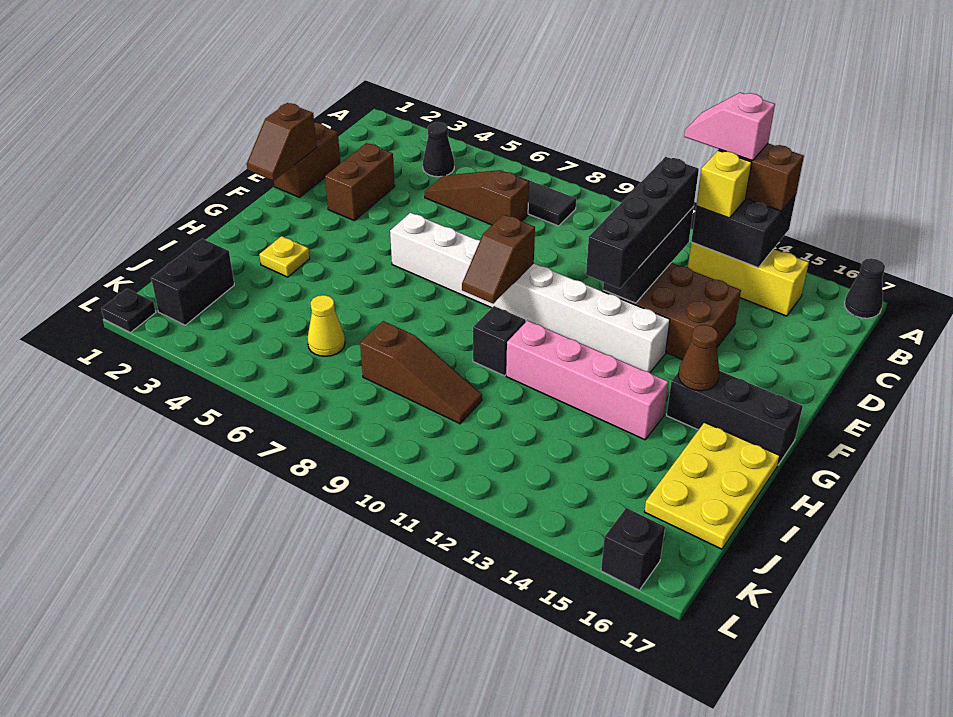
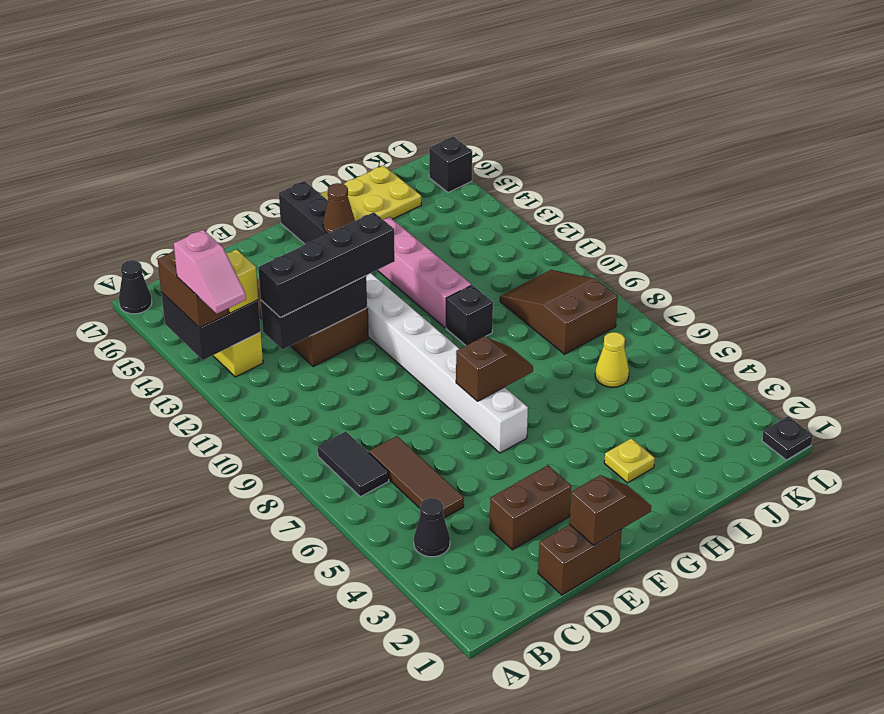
brown 1x3 slope [425,170,529,225] -> brown 1x3 tile [369,436,464,518]
brown 1x2 slope [462,214,535,303] -> brown 1x2 slope moved to [456,336,533,401]
black 1x2 brick [151,239,234,325] -> none
brown 1x3 slope [360,321,482,424] -> brown 2x3 slope [500,270,618,354]

